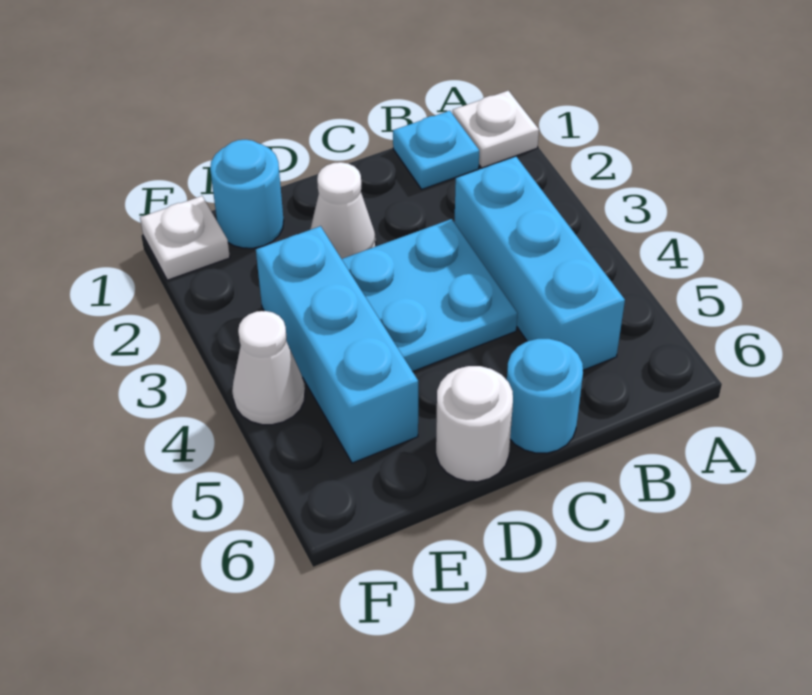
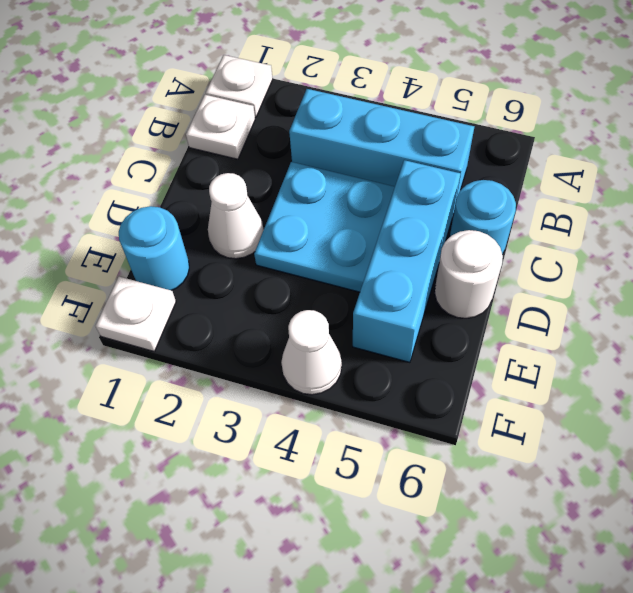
cyan 1x1 plate [393,111,479,189] -> white 1x1 plate [186,95,255,159]
cyan 1x3 brick [256,226,418,463] -> cyan 1x3 brick turned to [353,160,461,362]

